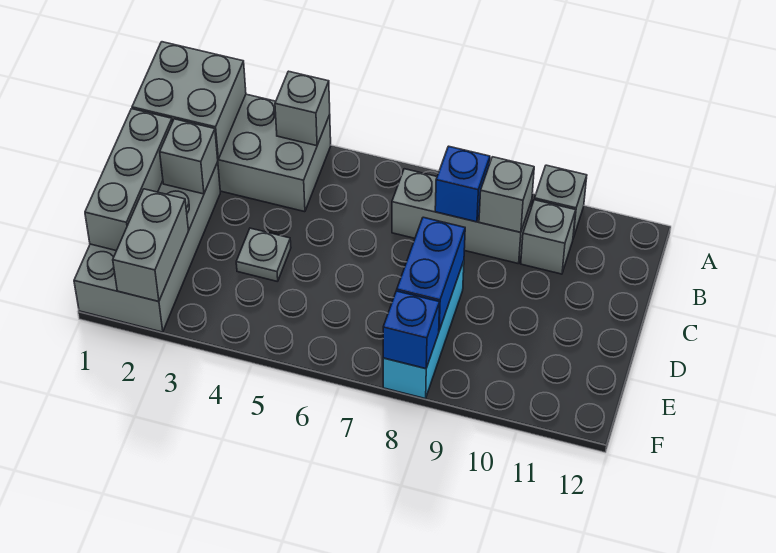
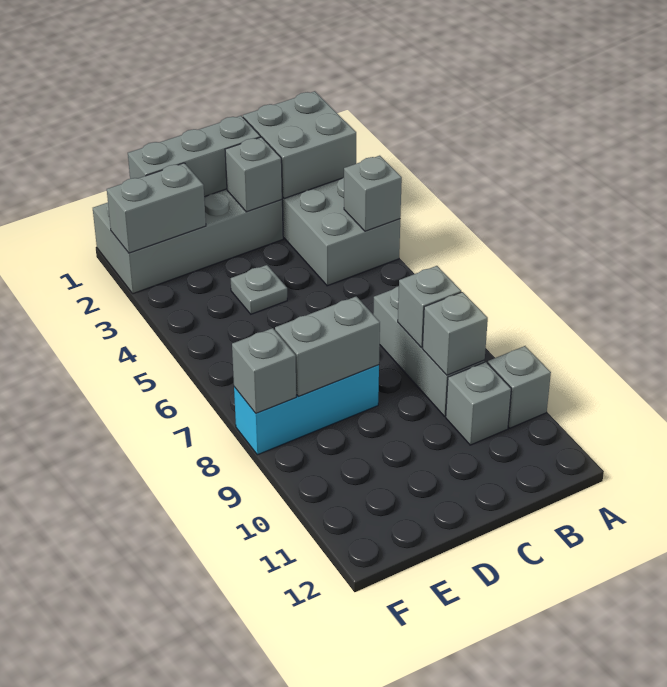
blue 1x1 brick [435,146,490,222] -> grey 1x1 brick [398,266,461,348]
blue 1x2 brick [397,217,465,330] -> grey 1x2 brick [275,296,380,396]
blue 1x1 brick [383,291,440,369] -> grey 1x1 brick [232,328,296,413]

